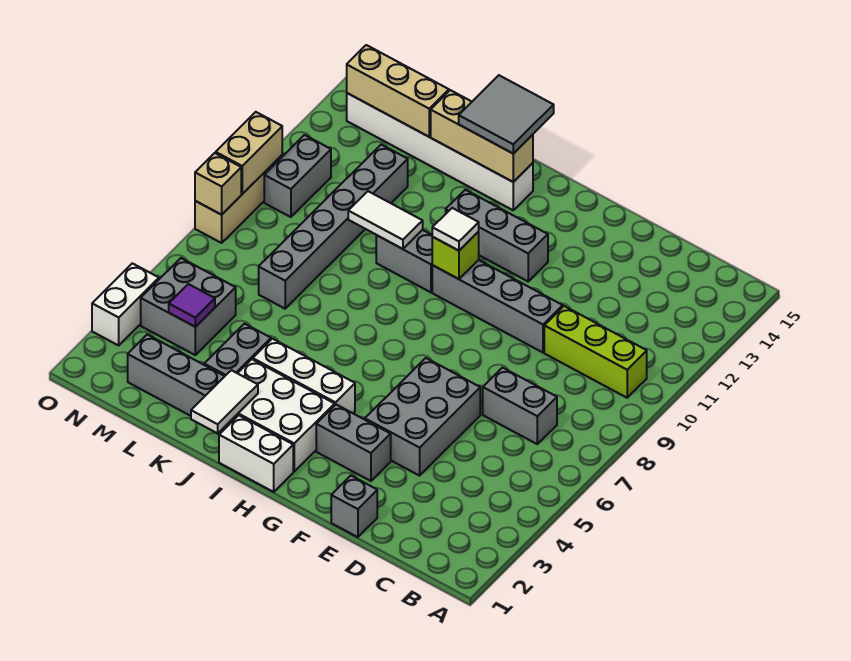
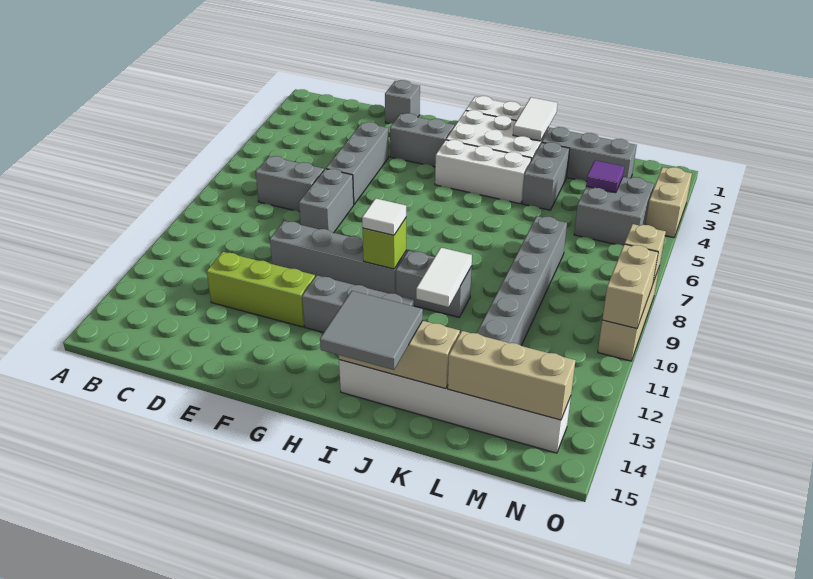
lime 1x3 brick [544,306,647,398] -> lime 1x3 brick moved to [207,252,315,327]
grey 2x3 brick [365,358,480,476] -> grey 1x3 brick [326,122,389,204]
white 1x2 tile [348,191,423,249] -> white 1x2 tile turned to [416,248,472,307]
grey 1x2 brick [264,135,331,217] -> grey 1x2 brick moved to [299,169,354,233]
white 1x2 brick [92,263,159,345] -> tan 1x2 brick [645,167,692,238]

